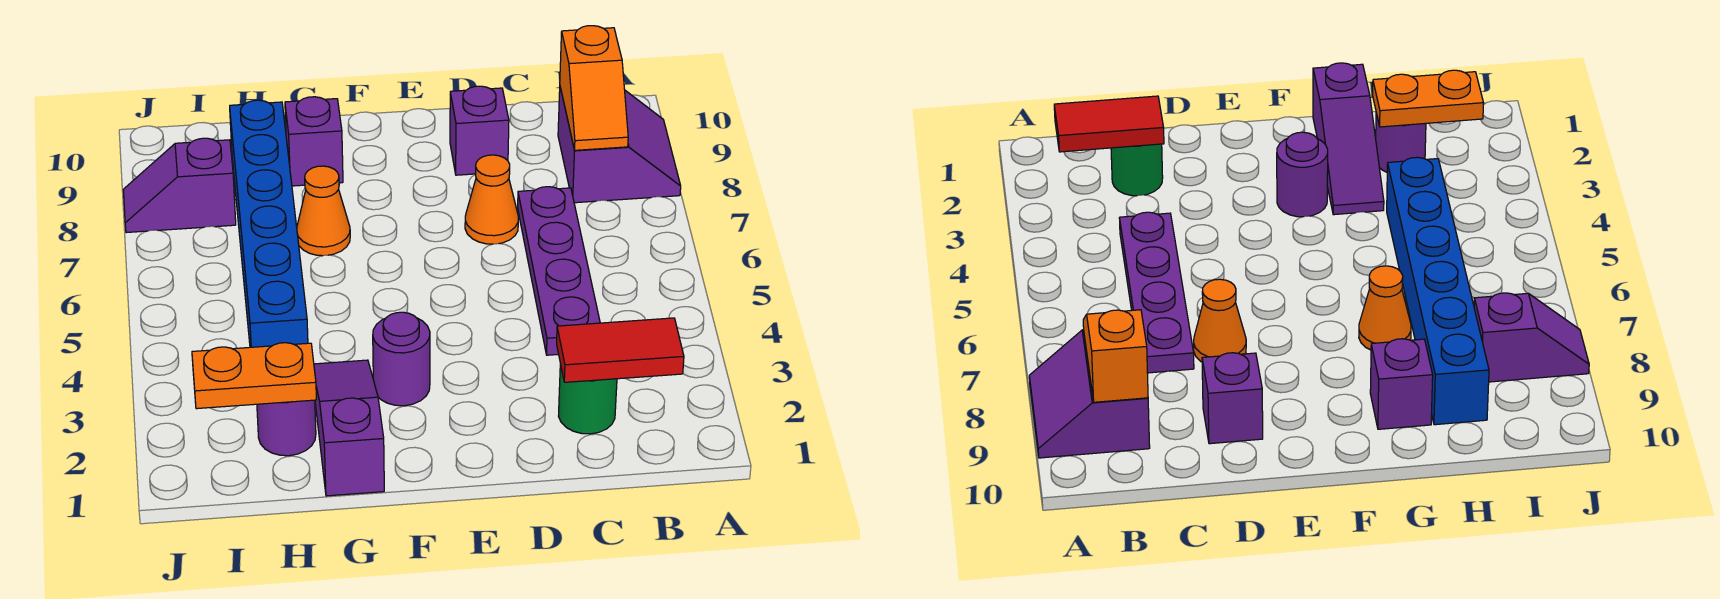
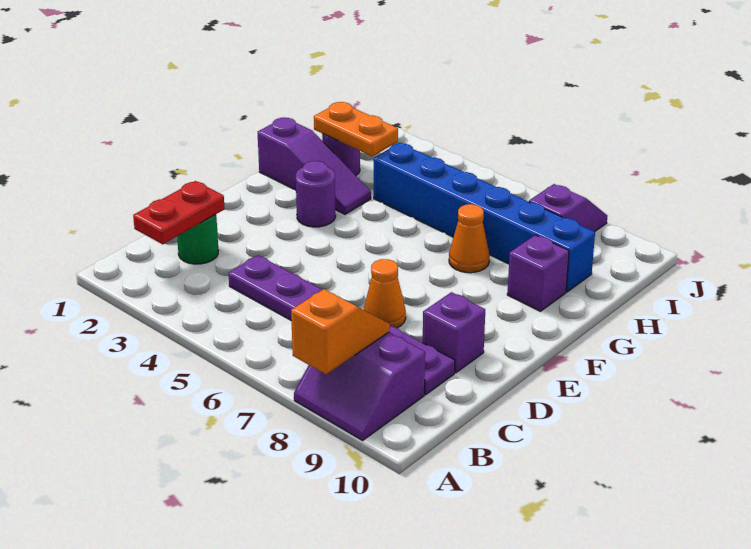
red 1x2 tile [557,318,684,382] -> red 1x2 plate [133,181,225,244]
orange 1x2 slope [560,26,628,150] -> orange 1x2 slope turned to [291,289,389,374]
purple 1x4 plate [518,187,600,355] -> purple 1x6 plate [229,255,455,395]
orange 1x2 plate [192,343,316,409] -> orange 1x2 plate turned to [314,102,398,156]

